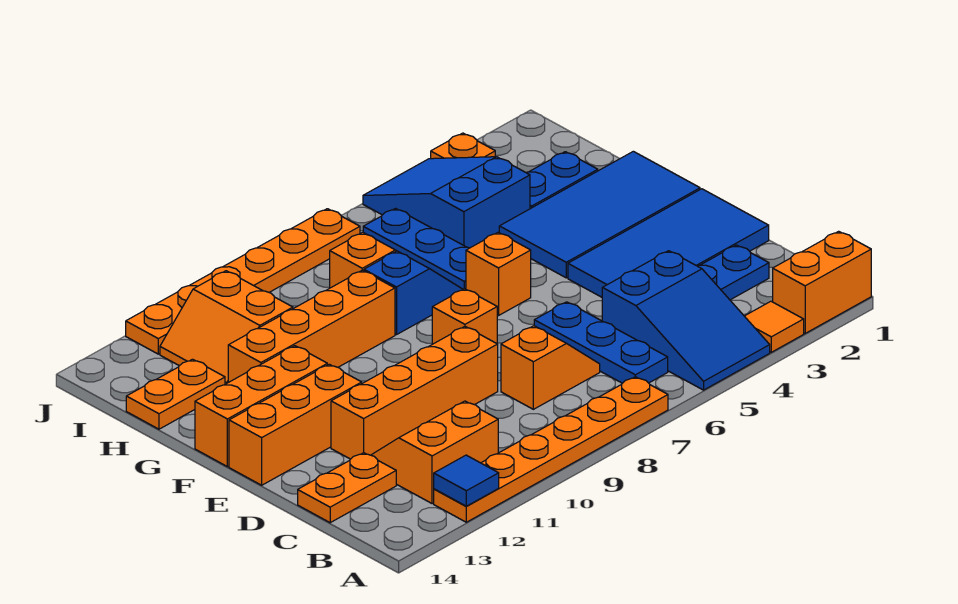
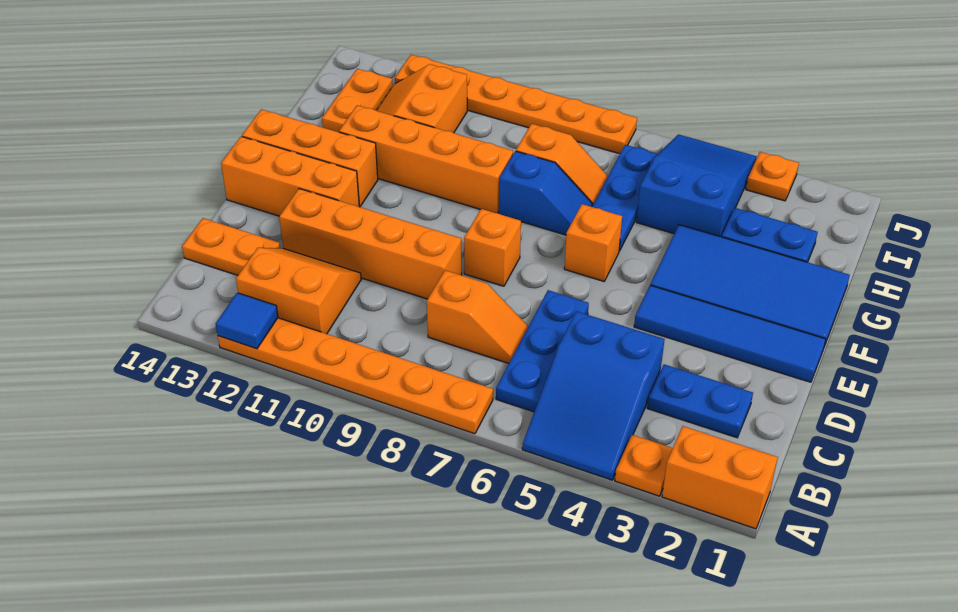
orange 1x1 tile [745,301,804,352] -> orange 1x1 plate [615,435,673,496]
blue 2x4 tile [568,189,769,297] -> blue 1x4 tile [634,285,826,382]
orange 1x2 plate [126,359,225,429] -> orange 1x2 plate turned to [322,69,393,132]

